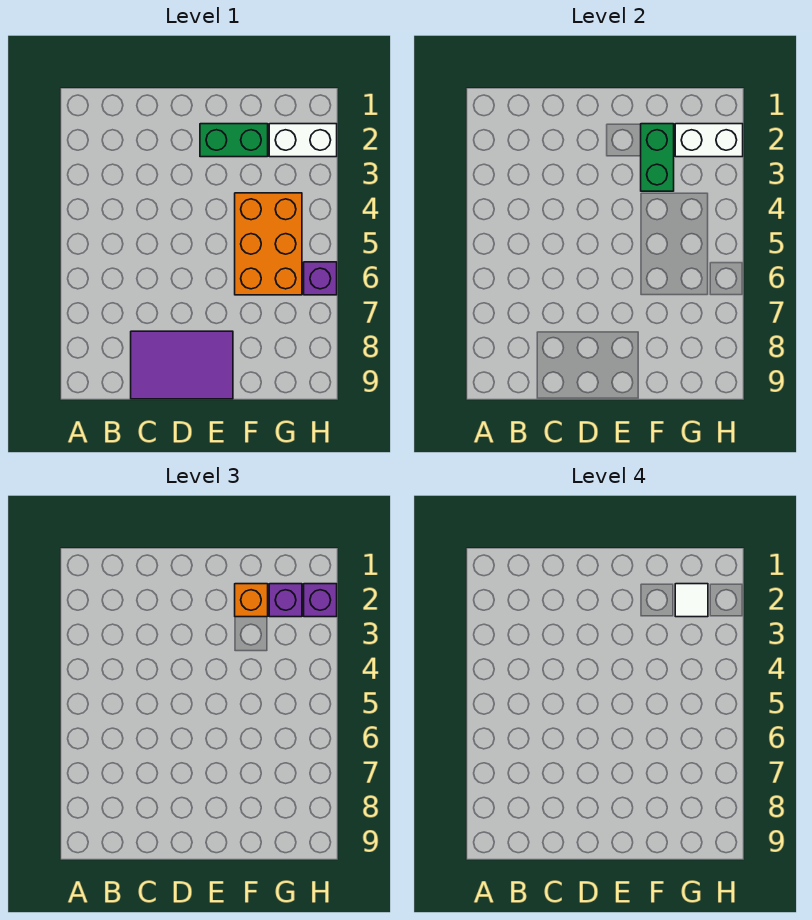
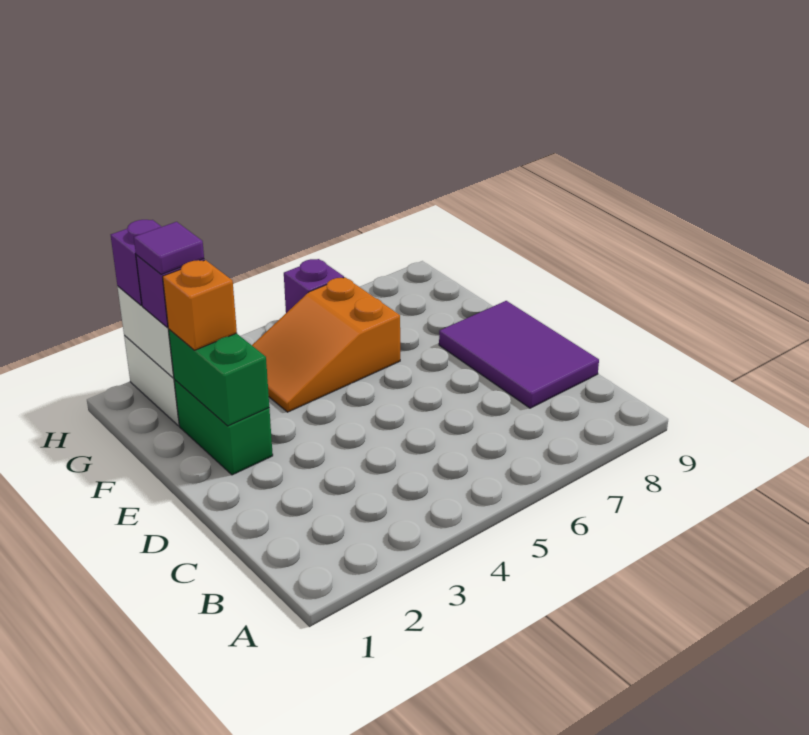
green 1x2 brick [641,124,674,191] -> green 1x2 brick turned to [169,329,269,426]
orange 2x3 brick [235,193,302,295] -> orange 2x3 slope [252,277,400,412]
white 1x1 tile [675,584,708,617] -> purple 1x1 tile [134,222,204,274]

